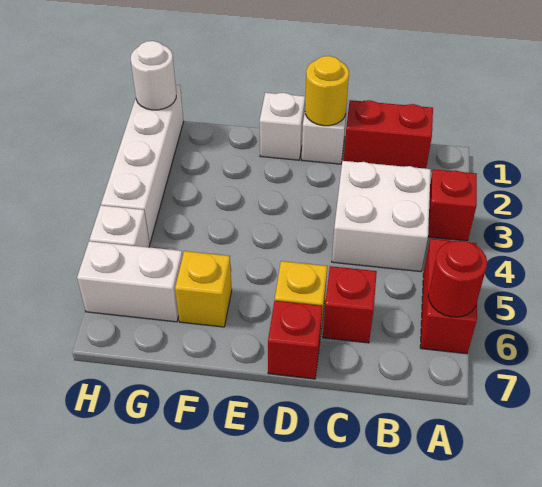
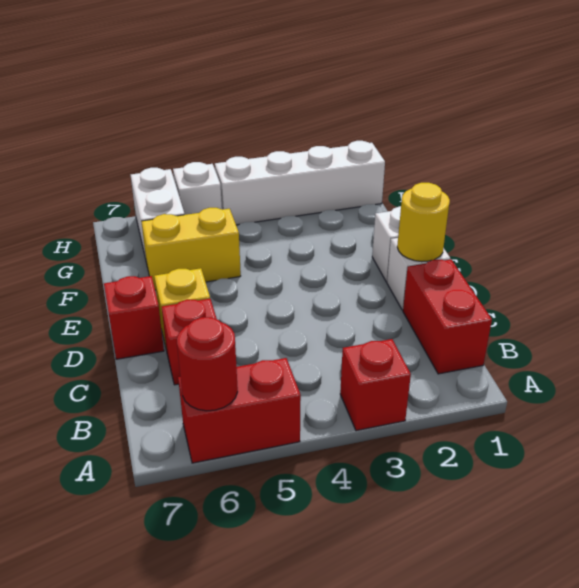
white 2x2 brick [332,161,431,271] -> none
yellow 1x1 brick [175,251,232,327] -> yellow 1x2 brick [141,208,241,290]
white 1x1 round brick [131,41,176,110] -> none

